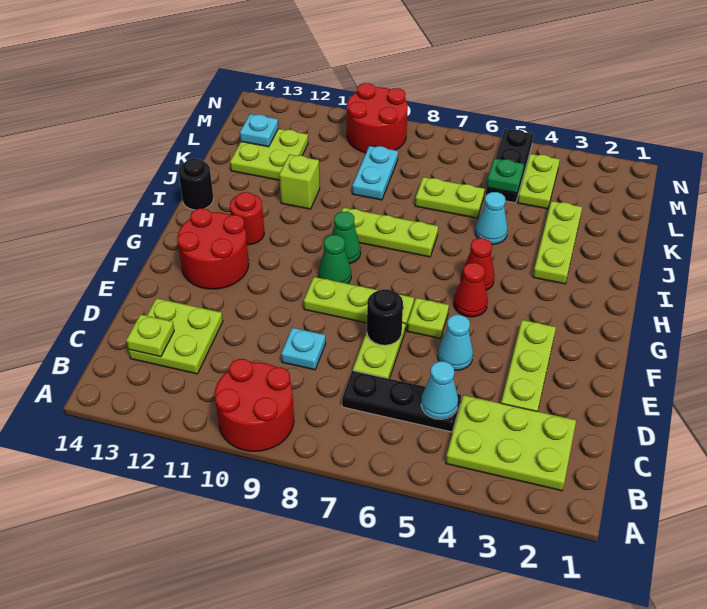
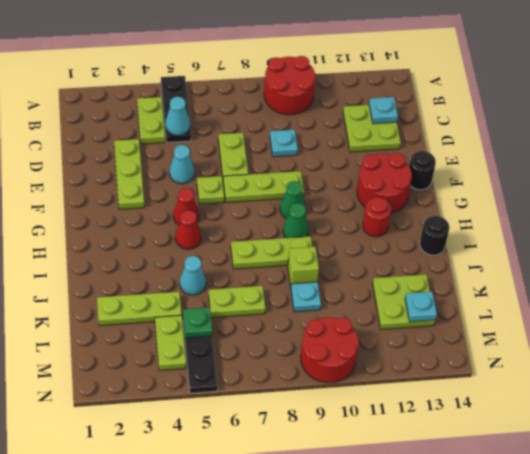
lime 2x3 plate [446,395,576,491] -> lime 1x2 plate [137,97,165,144]
black 1x3 plate [342,371,461,432] -> black 1x3 plate turned to [161,76,191,143]
lime 1x1 plate [126,314,174,357] -> cyan 1x1 plate [369,97,398,124]
black 1x1 round brick [367,289,403,345] -> black 1x1 round brick moved to [409,151,436,190]
lime 1x3 plate [533,201,582,284] -> lime 1x3 plate turned to [97,292,182,326]
lime 1x1 brick [279,154,320,209] -> lime 1x1 brick moved to [288,247,319,286]
cyan 1x2 plate [352,146,398,200] -> cyan 1x1 plate [291,282,321,312]

